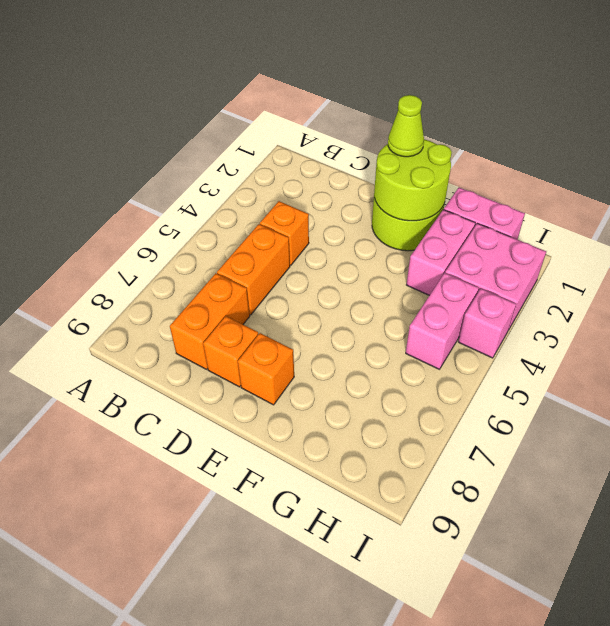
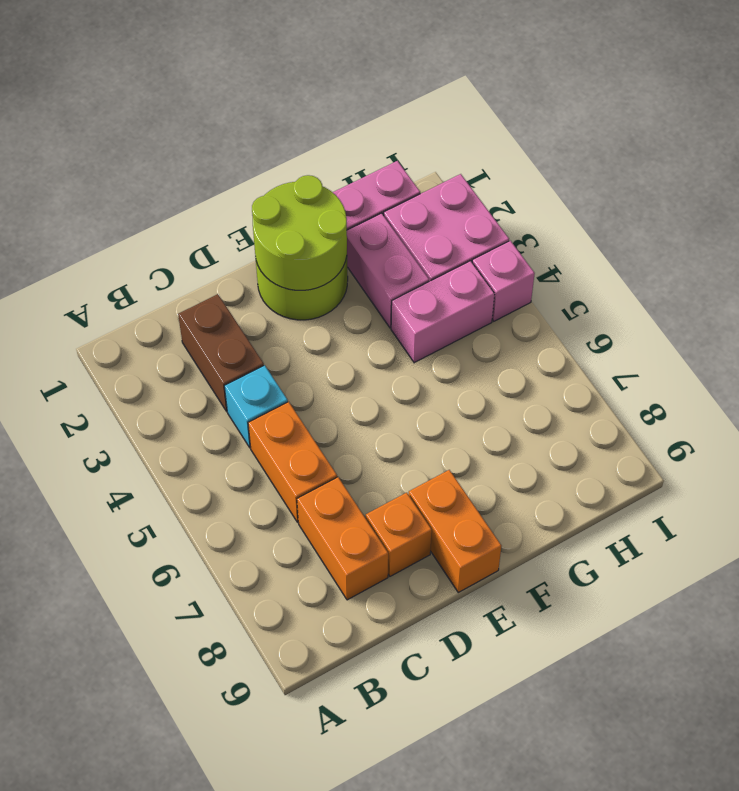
none -> brown 1x2 brick [178,294,264,411]
orange 1x1 brick [260,201,309,265] -> cyan 1x1 brick [224,365,288,448]
lime 1x1 cone [388,95,424,157] -> none
orange 1x1 brick [238,333,294,405] -> orange 1x2 brick [409,470,501,592]
pink 1x2 brick [406,273,479,369] -> pink 1x2 brick turned to [391,261,495,363]

